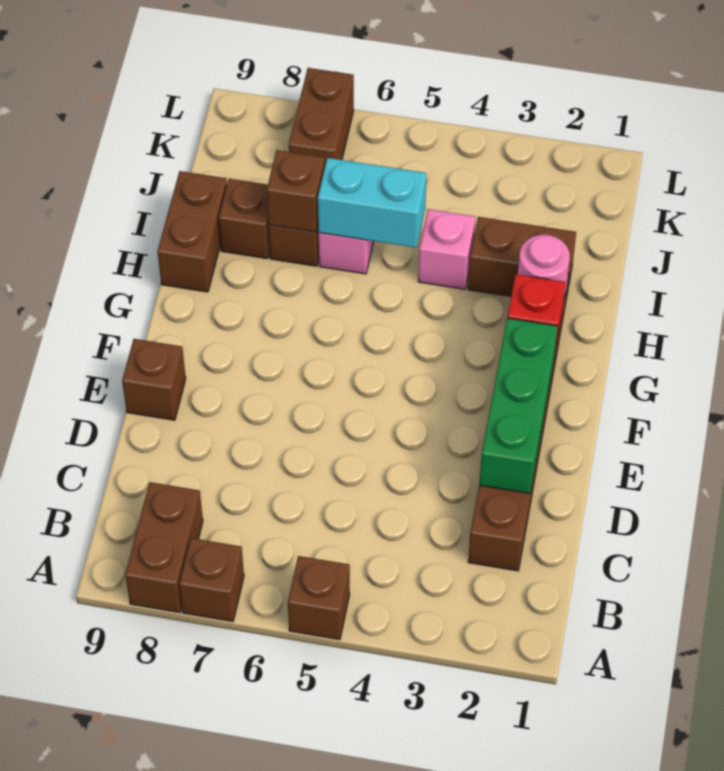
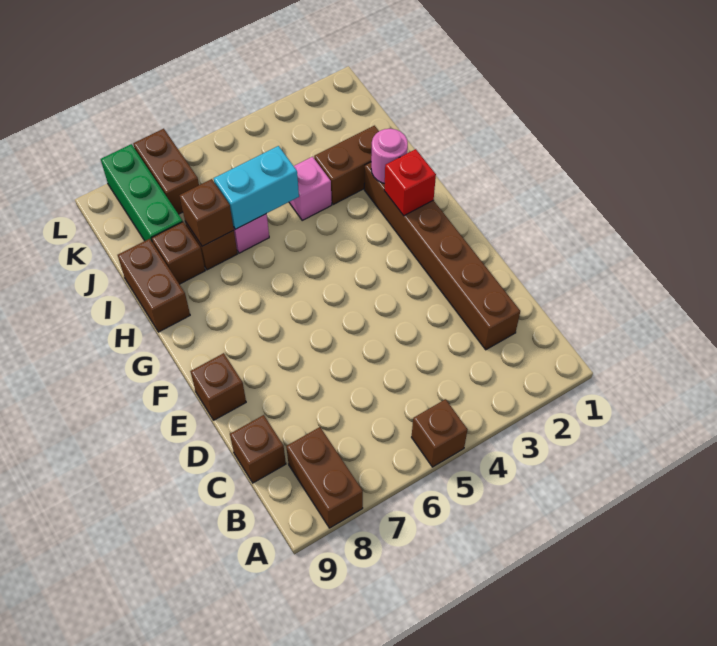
brown 1x1 brick [179,538,244,622] -> brown 1x1 brick moved to [230,415,286,483]
green 1x3 brick [479,318,558,493] -> green 1x3 brick moved to [101,144,183,243]

